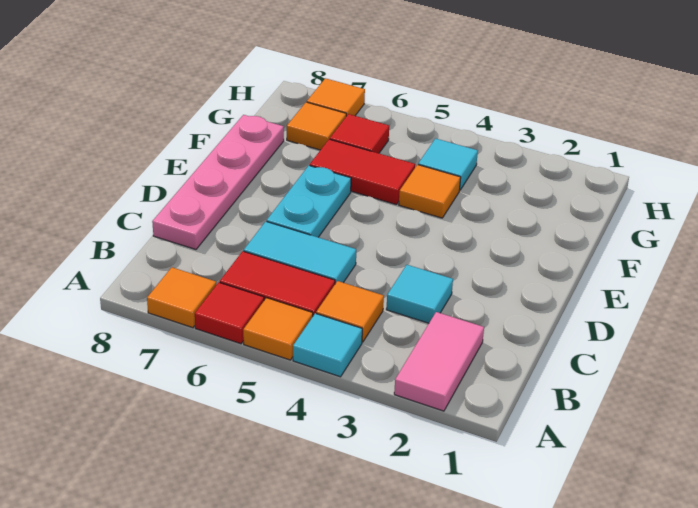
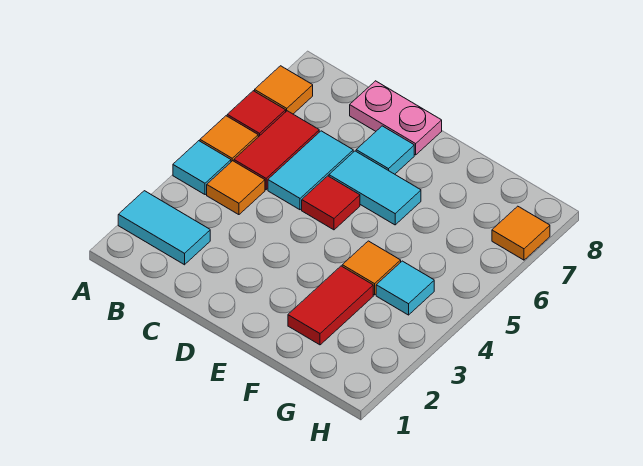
pink 1x2 tile [394,312,484,411] -> cyan 1x2 tile [118,191,210,265]
cyan 1x1 tile [386,265,453,323] -> cyan 1x1 tile moved to [356,126,414,174]
pink 1x4 plate [152,115,284,250] -> pink 1x2 plate [350,81,442,155]
cyan 1x2 plate [267,166,351,237] -> cyan 1x2 tile [329,151,421,225]
red 1x2 tile [310,139,415,205] -> red 1x2 tile moved to [288,266,373,345]
red 1x1 tile [330,114,389,153] -> red 1x1 tile moved to [302,176,360,230]
orange 1x1 tile [287,102,346,150] -> none

